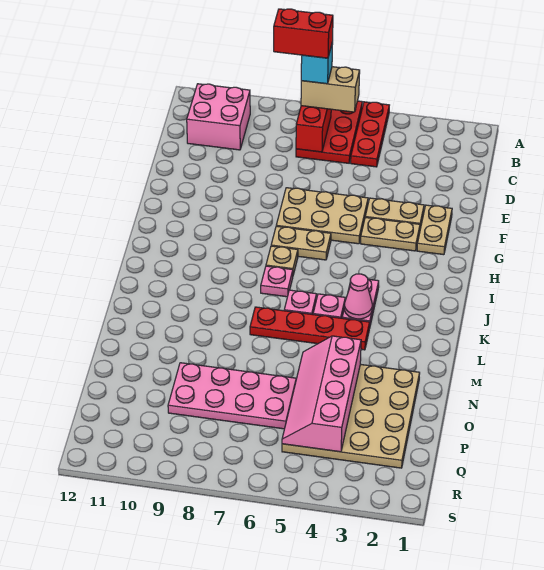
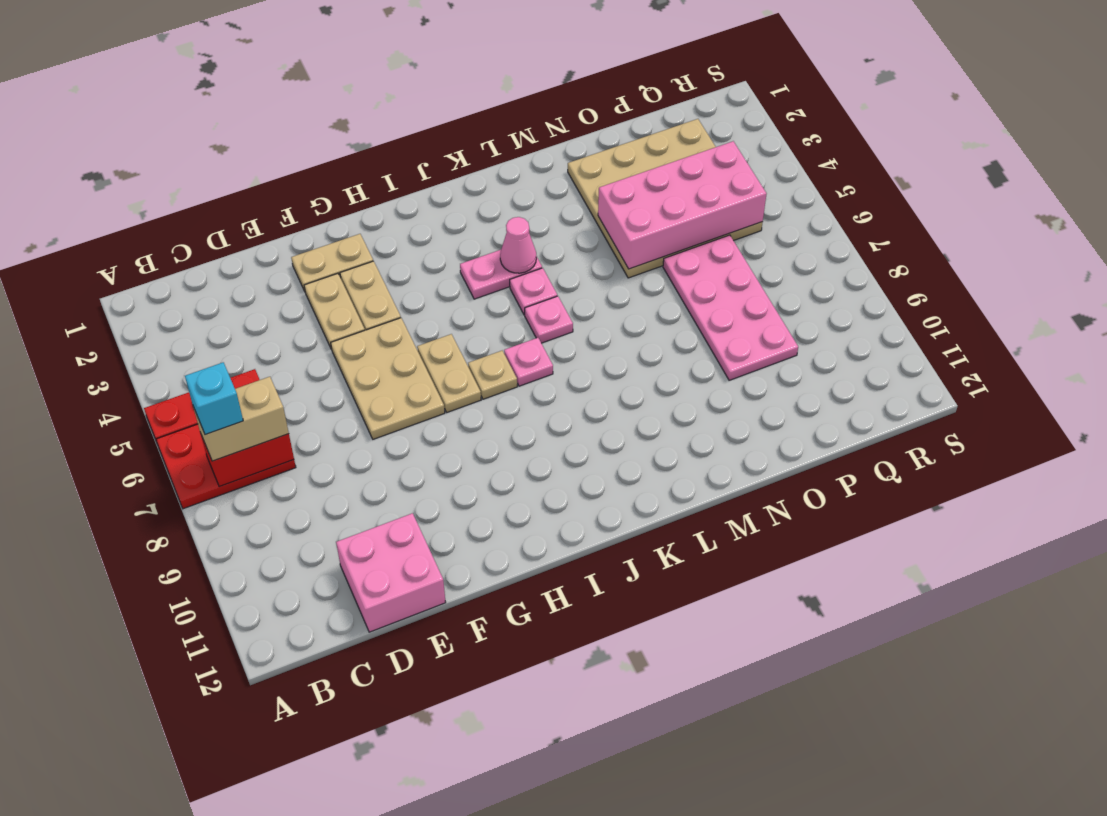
tan 1x2 brick [301,67,360,112] -> tan 1x2 brick turned to [193,377,289,461]
red 1x2 brick [274,9,333,58] -> none
pink 2x2 brick [187,84,250,150] -> pink 2x2 brick moved to [336,513,446,632]
red 1x4 plate [250,307,370,350] -> none
pink 2x4 slope [282,336,361,452] -> pink 2x4 brick [598,141,766,269]

